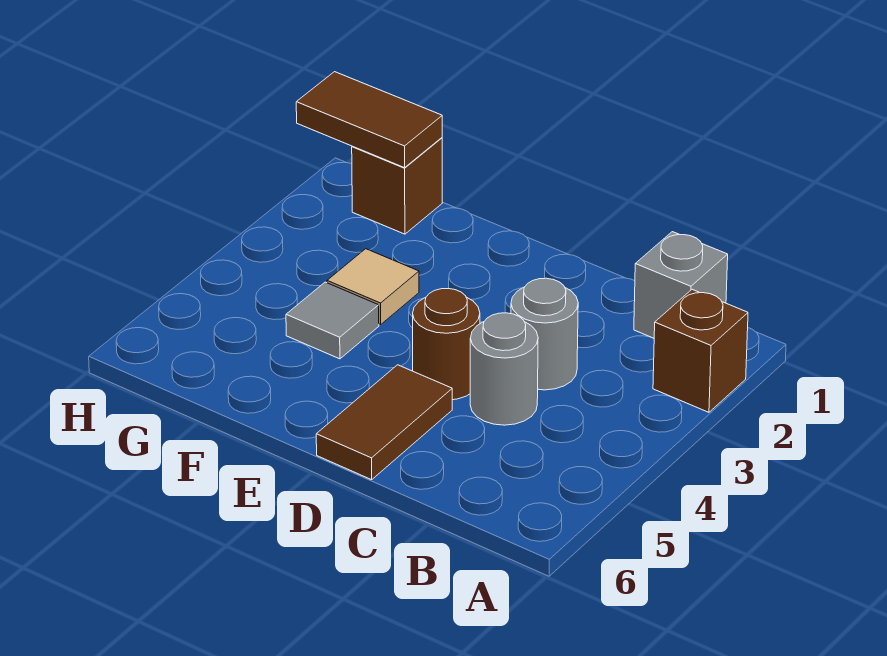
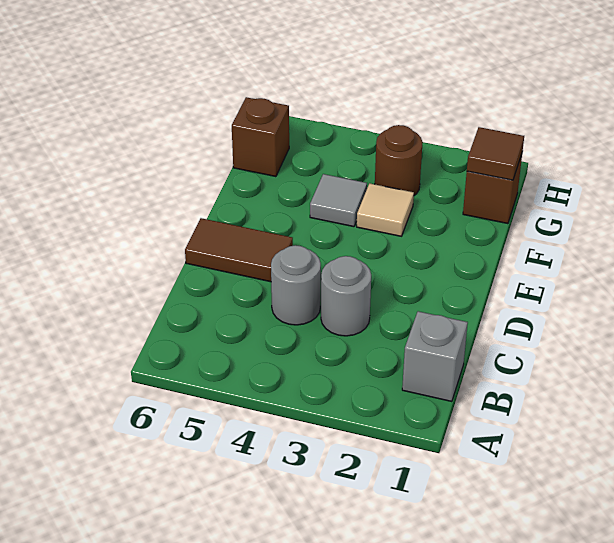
brown 1x1 brick [653,289,748,412] -> brown 1x1 brick moved to [232,97,289,177]
brown 1x1 round brick [413,289,480,400] -> brown 1x1 round brick moved to [375,125,423,195]
brown 1x2 tile [296,72,442,168] -> brown 1x1 tile [467,127,524,180]

